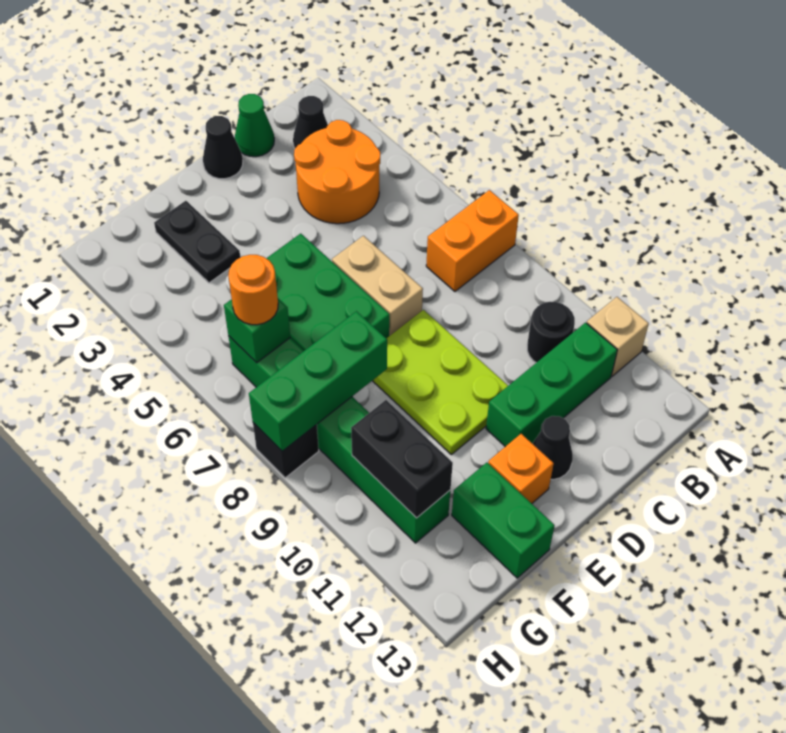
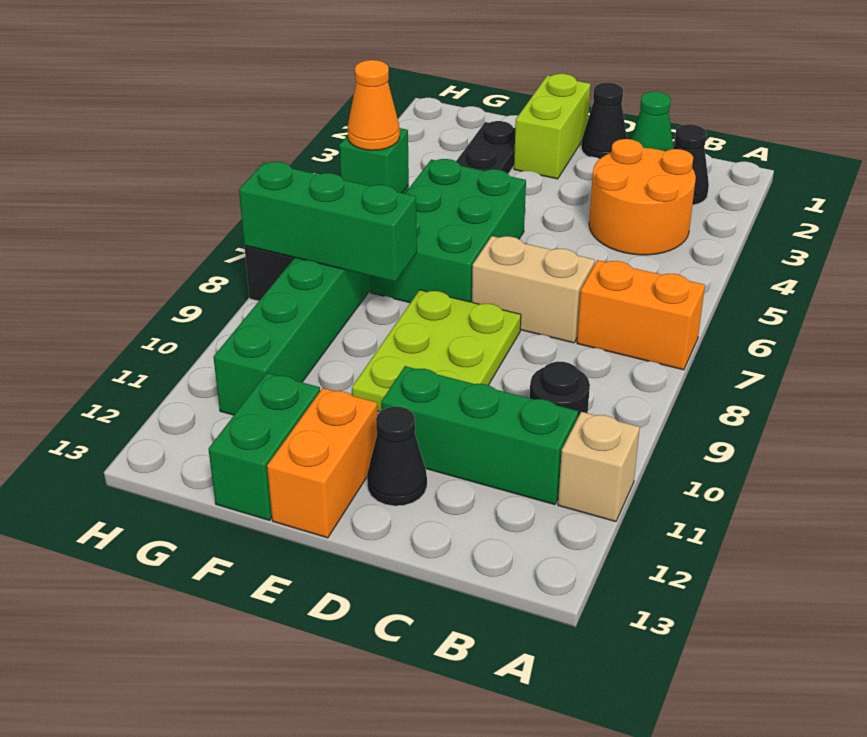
tan 1x2 brick [332,236,423,336] -> tan 1x2 brick turned to [472,236,595,343]
none -> lime 1x2 brick [514,74,590,179]
orange 1x1 brick [488,434,554,503] -> orange 1x2 brick [267,388,378,538]
orange 1x1 round brick [228,255,278,325] -> orange 1x1 cone [348,60,400,150]
black 1x2 brick [351,400,453,518] -> none

